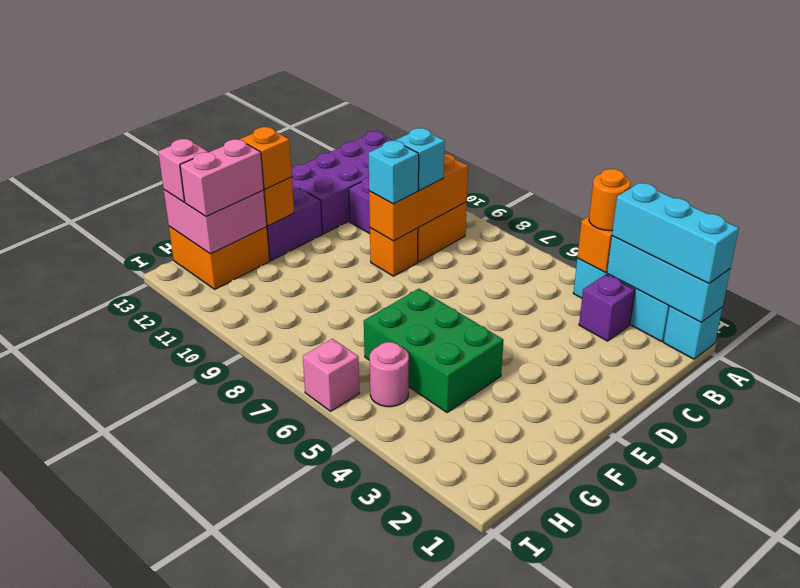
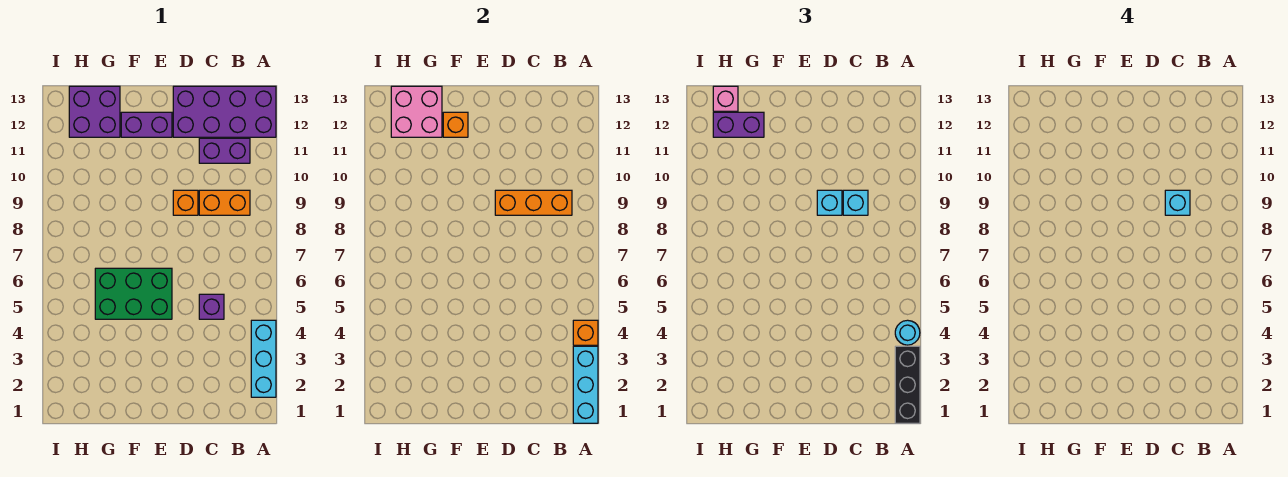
cyan 1x1 brick [663,306,722,359] -> cyan 1x1 brick moved to [1165,190,1190,215]
cyan 1x3 brick [612,183,739,283] -> black 1x3 brick [895,346,920,423]
orange 1x1 round brick [589,169,631,231] -> cyan 1x1 round brick [895,320,920,345]
purple 1x1 brick [579,275,635,341] -> purple 1x1 brick moved to [199,294,224,319]
green 2x3 brick [364,289,504,412] -> green 2x3 brick turned to [95,268,172,319]
orange 1x1 brick [240,127,292,189] -> none
orange 2x2 brick [169,226,270,289] -> purple 2x2 brick [69,86,120,137]
pink 1x2 brick [180,139,264,217] -> purple 1x2 brick [713,112,764,137]
pink 1x1 round brick [370,342,409,407] -> none
pink 1x1 brick [303,339,359,411] -> none

